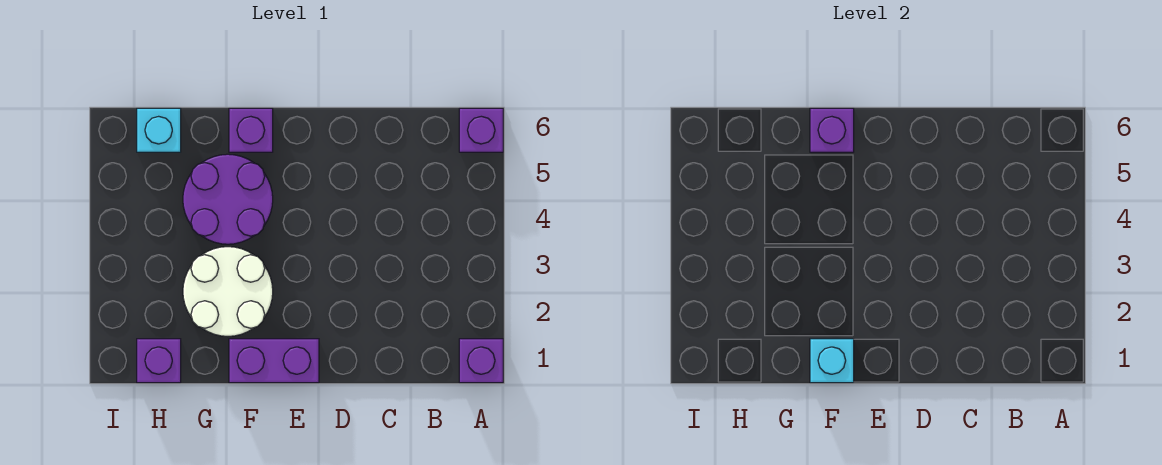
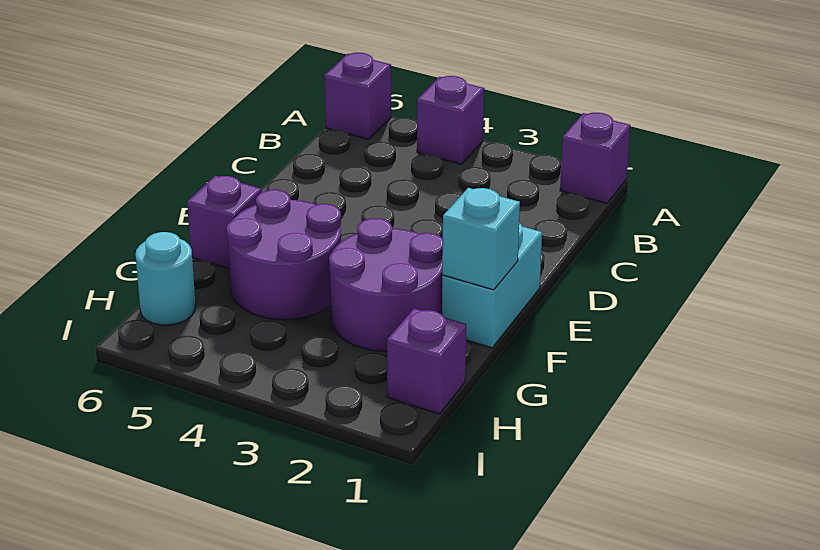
purple 1x2 brick [229,339,319,383] -> cyan 1x2 brick [442,223,542,348]
white 2x2 round brick [183,247,273,336] -> purple 2x2 round brick [329,218,443,352]
purple 1x1 brick [810,108,854,152] -> purple 1x1 brick moved to [417,76,484,164]
cyan 1x1 brick [137,108,181,152] -> cyan 1x1 round brick [135,232,196,325]

